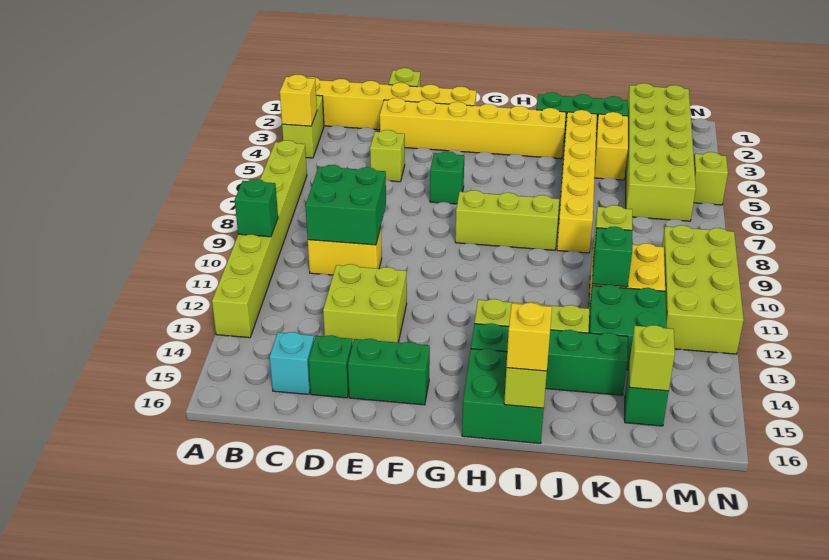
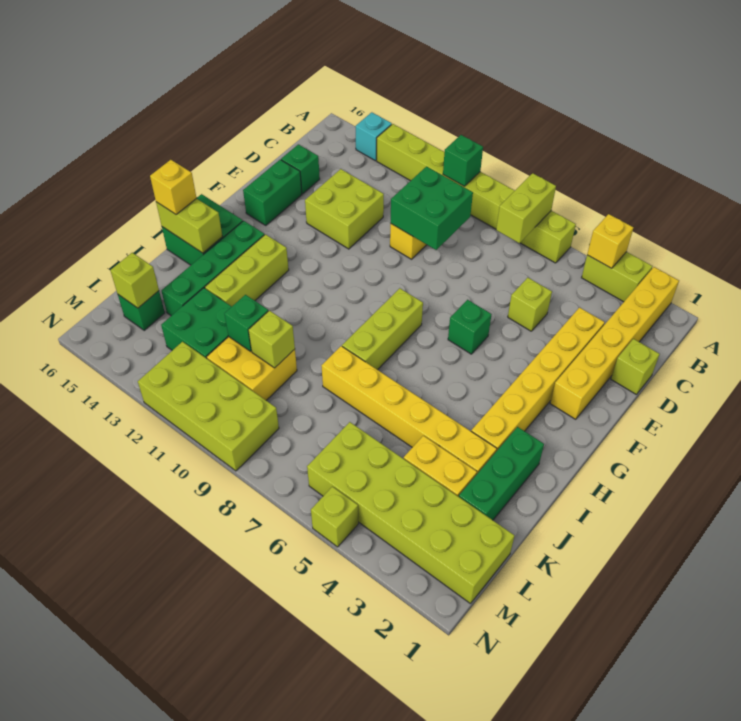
none -> lime 1x2 brick [496,173,556,243]
cyan 1x1 brick [270,332,314,394] -> cyan 1x1 brick moved to [355,112,392,161]

